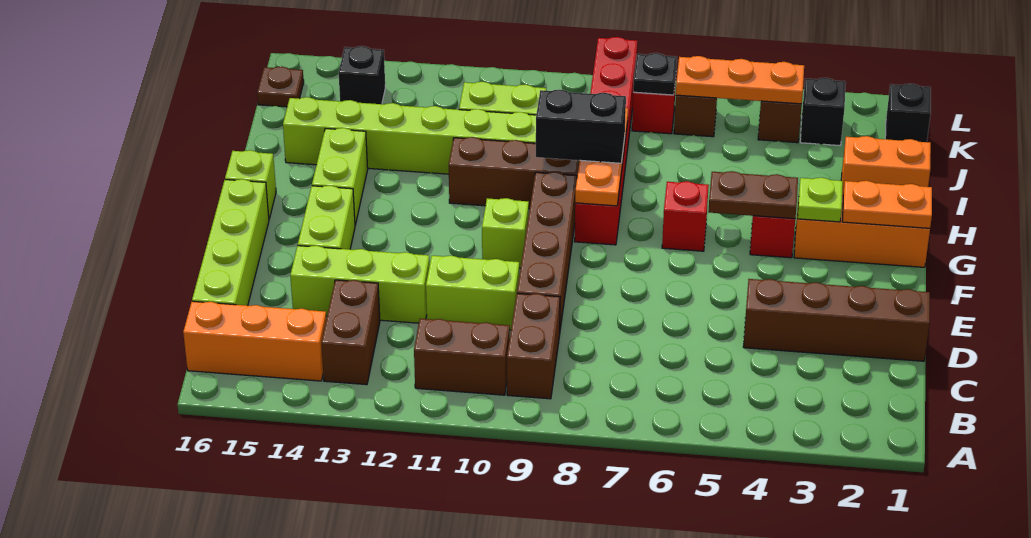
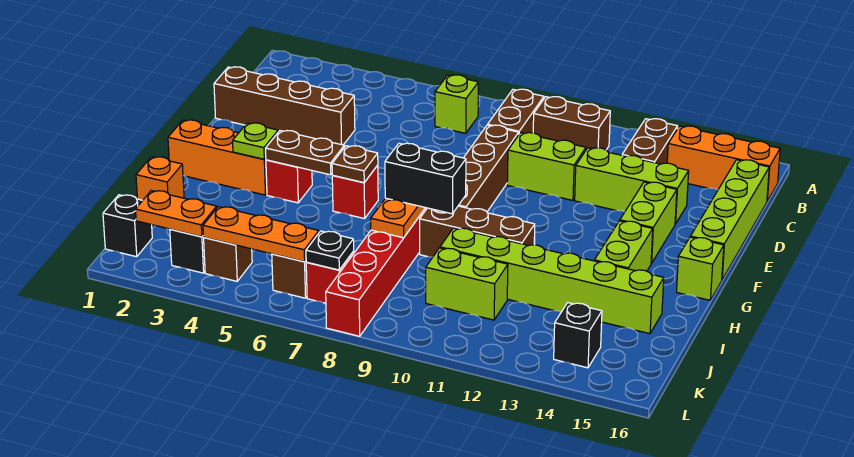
lime 1x1 brick [482,198,529,268] -> lime 1x1 brick moved to [435,75,478,133]
orange 1x2 plate [842,181,932,228] -> orange 1x2 plate moved to [136,191,217,237]
orange 1x2 brick [841,136,931,194] -> orange 1x1 brick [136,157,184,200]
brown 1x1 plate [257,66,304,107] -> brown 1x1 plate moved to [332,146,378,183]

